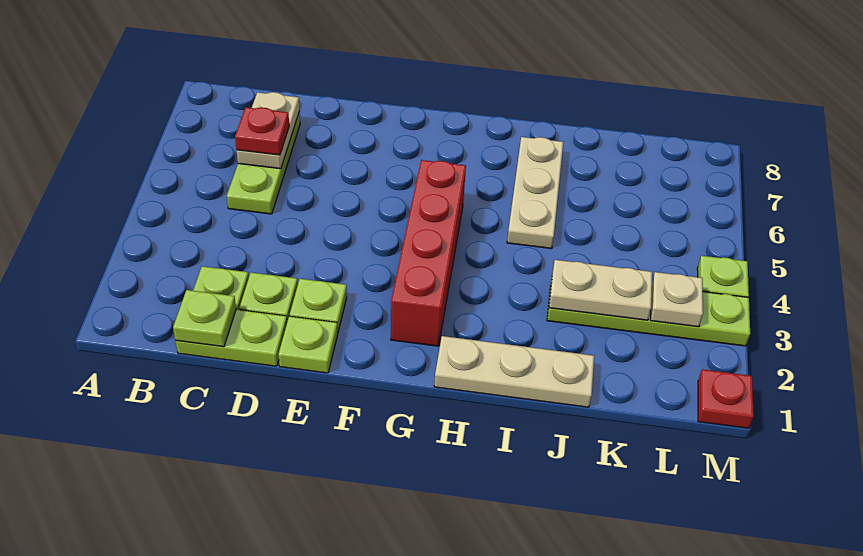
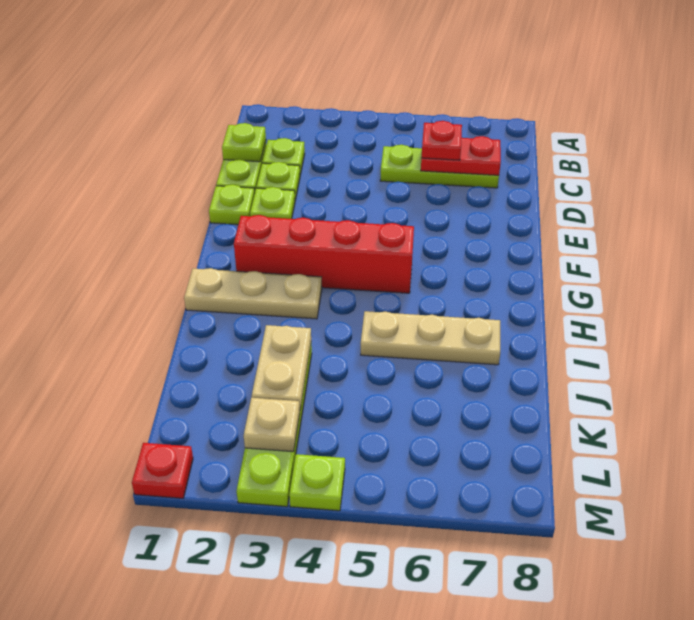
tan 1x2 plate [236,92,300,169] -> red 1x2 plate [421,136,501,175]
tan 1x3 plate [434,336,594,407] -> tan 1x3 plate turned to [184,268,322,319]

